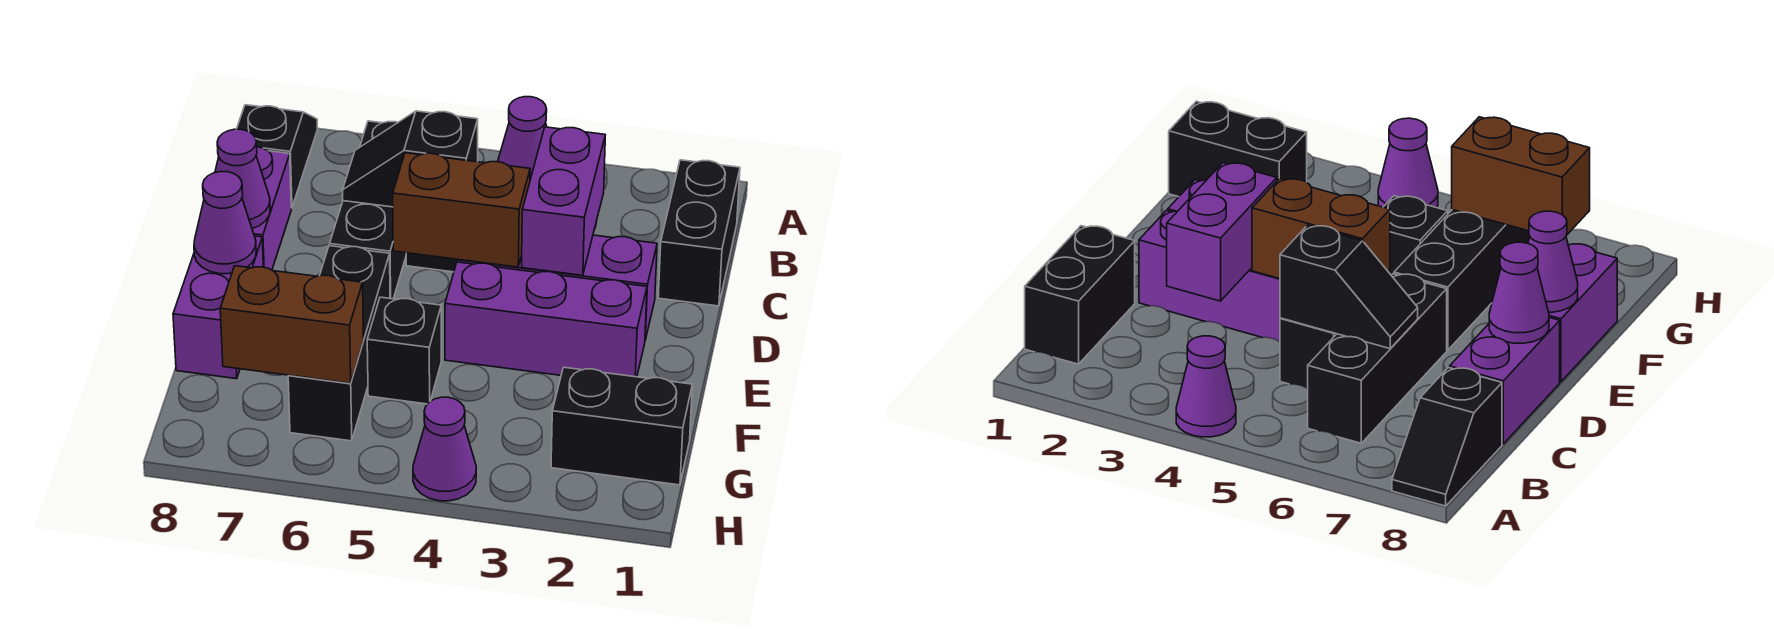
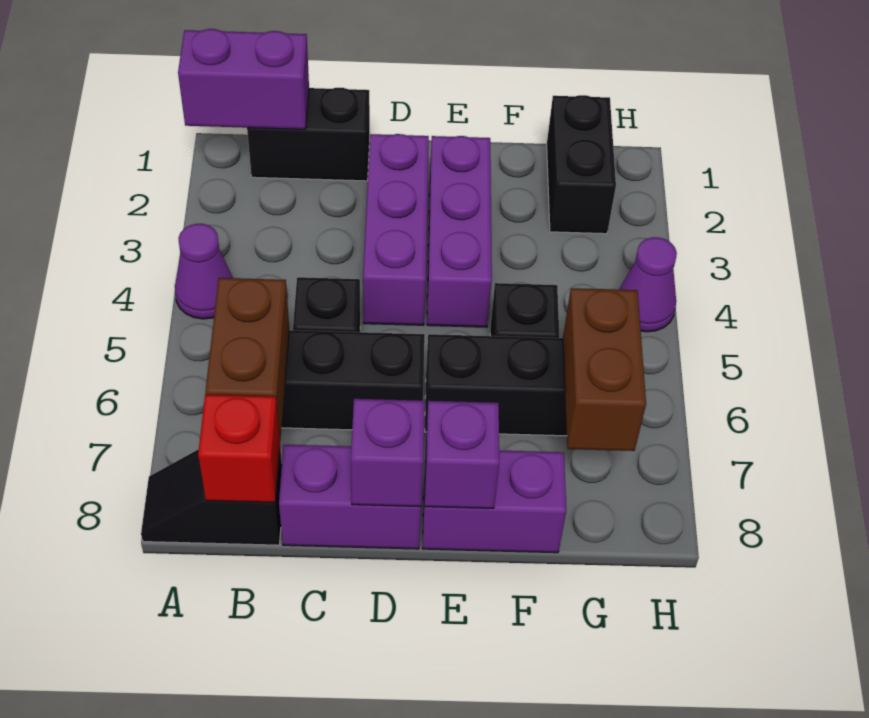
none -> red 1x1 brick [198,394,280,503]
purple 1x2 brick [522,127,605,275] -> purple 1x2 brick moved to [178,29,309,129]
black 1x2 slope [343,111,478,207] -> none
brown 1x2 brick [393,153,530,267] -> brown 1x2 brick moved to [205,278,289,439]
purple 1x1 cone [215,129,270,229] -> purple 1x1 brick [351,399,425,507]
purple 1x1 cone [194,172,256,274] -> purple 1x1 brick [425,401,499,508]

